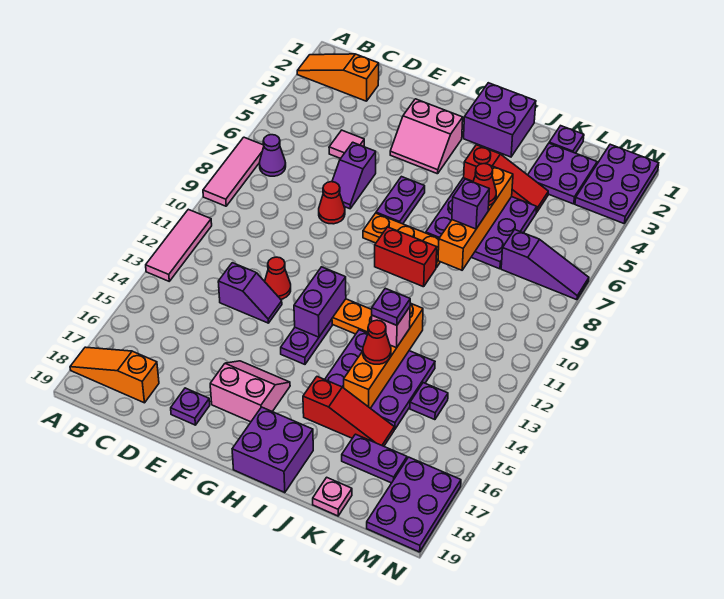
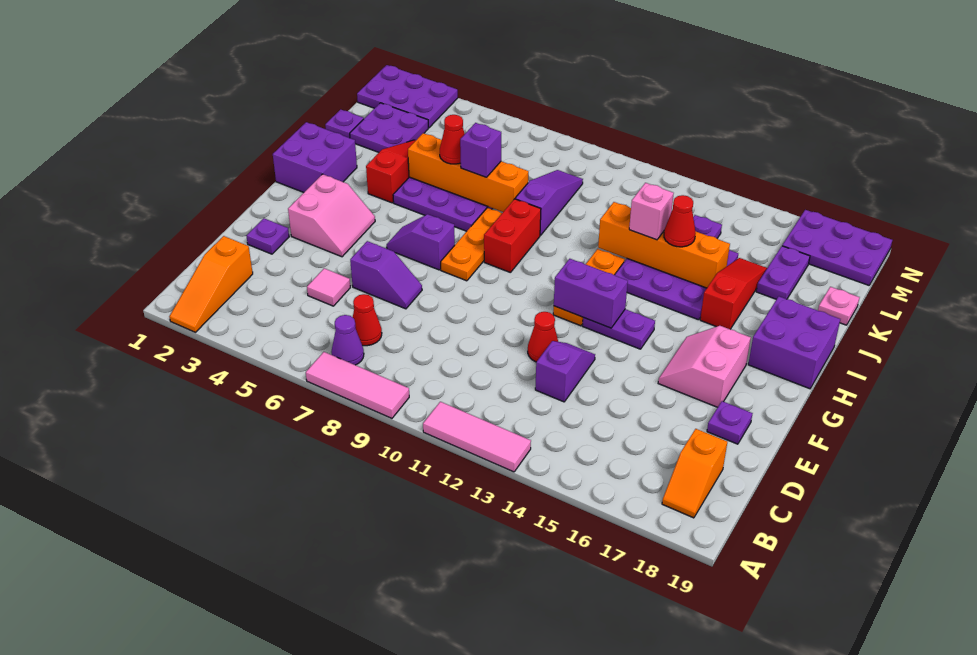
orange 1x3 slope [70,347,159,403] -> orange 1x2 slope [662,429,727,518]
red 1x1 cone [319,182,345,224] -> red 1x1 cone moved to [353,294,382,346]
purple 1x2 plate [376,177,425,224] -> purple 1x2 slope [387,214,455,270]
purple 1x1 plate [372,288,410,325] -> purple 1x1 plate moved to [247,218,289,254]
purple 1x3 slope [501,230,589,300] -> purple 1x3 slope moved to [515,170,583,235]

